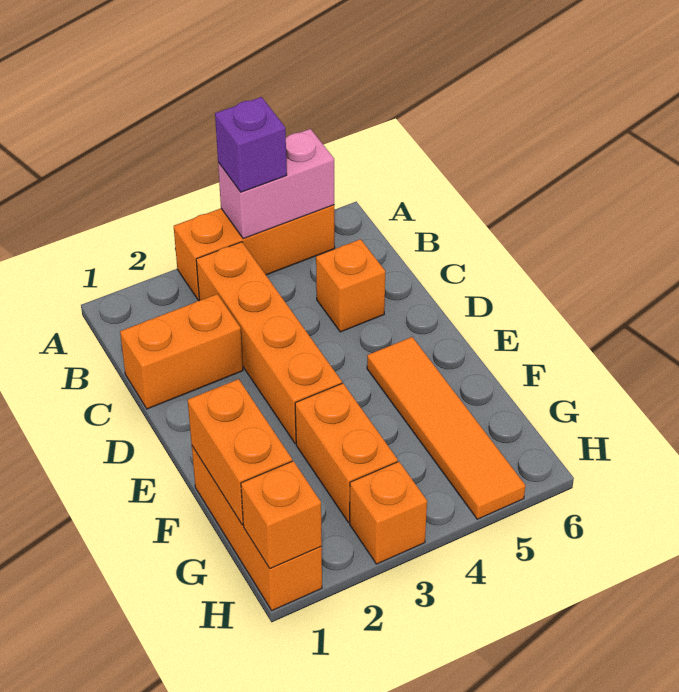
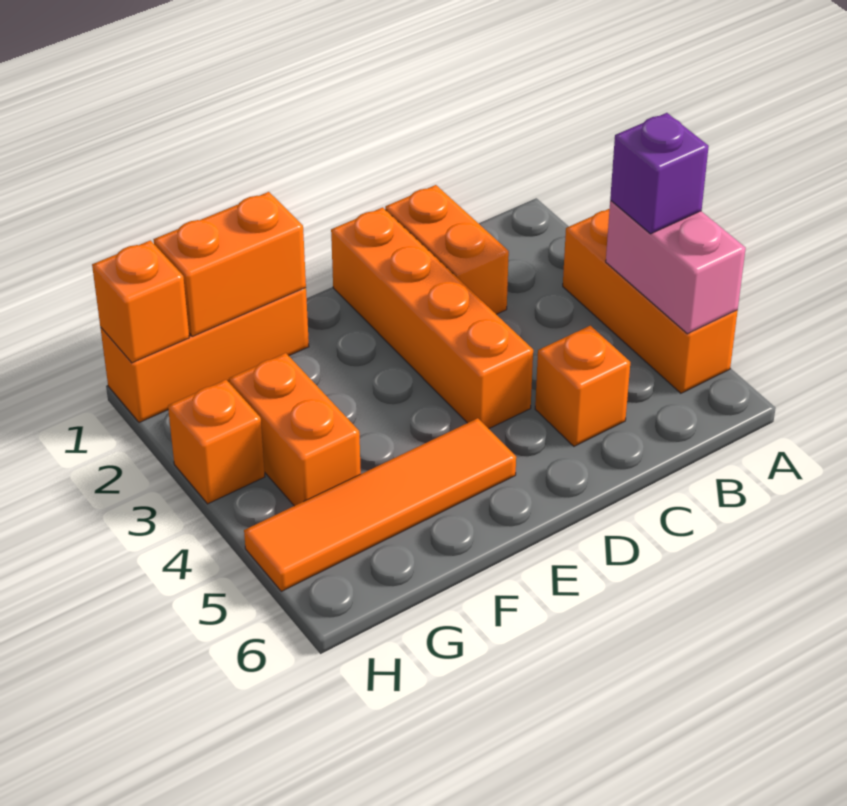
orange 1x4 brick [196,242,342,444] -> orange 1x4 brick turned to [331,207,533,429]
orange 1x2 brick [295,383,398,523] -> orange 1x2 brick turned to [229,353,361,506]

